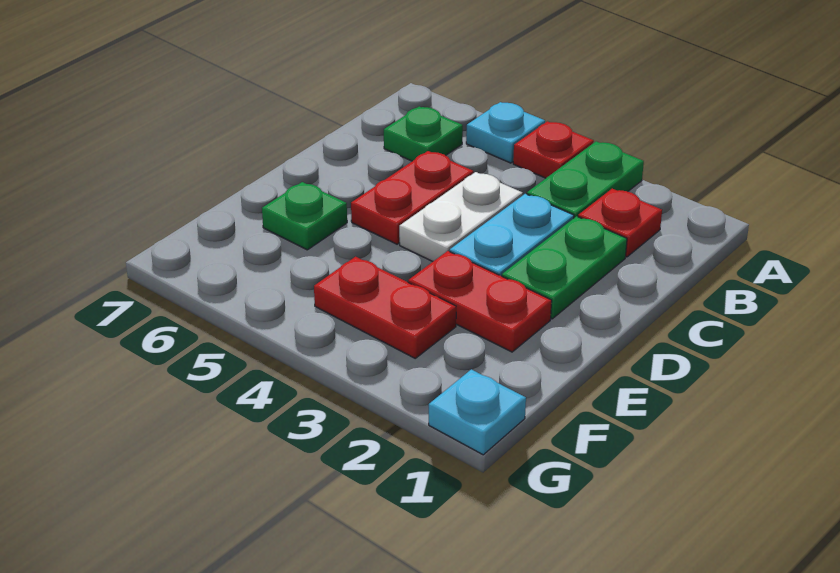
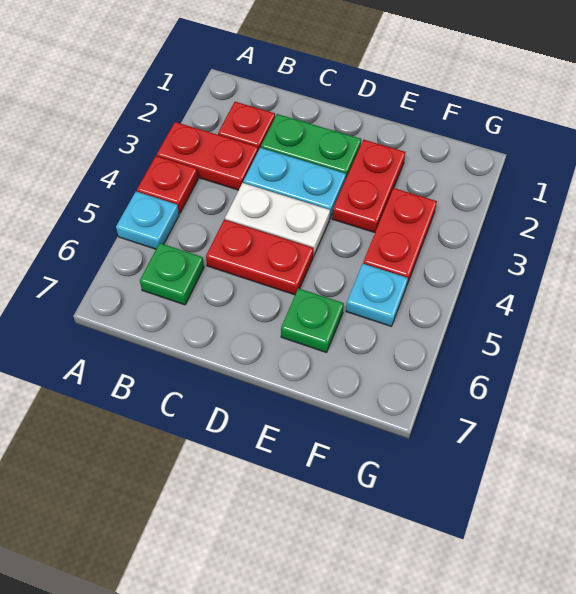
green 1x2 plate [527,141,644,218] -> red 1x2 plate [157,122,258,190]
cyan 1x1 plate [429,369,526,455] -> cyan 1x1 plate moved to [346,264,408,326]

